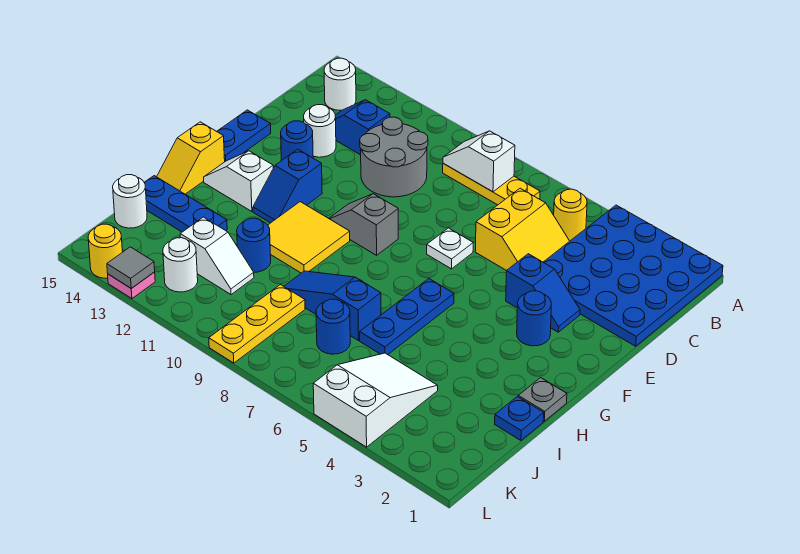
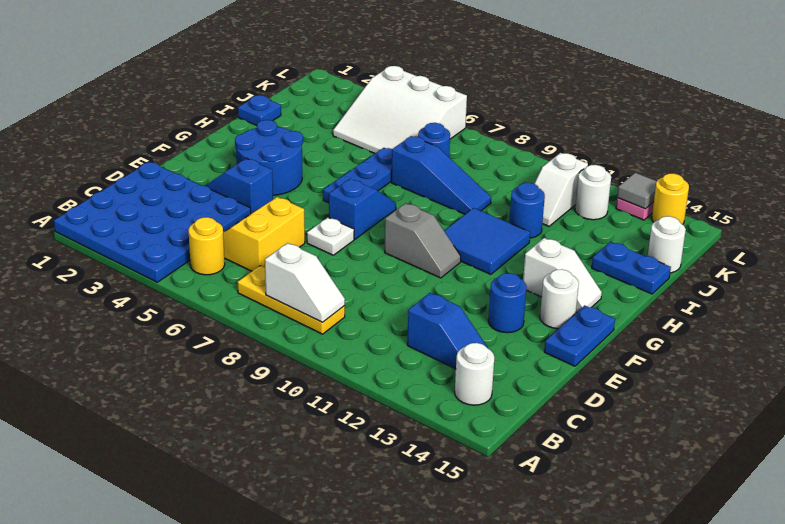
grey 2x2 round brick [360,117,428,197] -> none
white 1x1 round brick [304,105,336,157] -> white 1x1 round brick moved to [540,269,579,329]
blue 1x1 round brick [517,291,551,346] -> blue 2x2 round brick [235,120,303,195]
blue 1x2 slope [253,149,322,223] -> blue 1x2 slope moved to [329,179,396,239]
yellow 2x2 tile [268,202,350,273] -> blue 2x2 tile [444,208,530,274]
yellow 1x2 slope [157,122,225,194] -> none
grey 1x1 plate [518,378,567,421] -> none
blue 1x3 plate [144,176,227,232] -> blue 1x2 plate [592,242,671,294]
white 2x3 slope [313,353,438,447] -> white 3x3 slope [333,66,467,153]
yellow 1x3 plate [209,285,305,363] -> none
white 1x2 slope [180,217,254,295] -> white 1x2 slope turned to [534,153,588,226]

